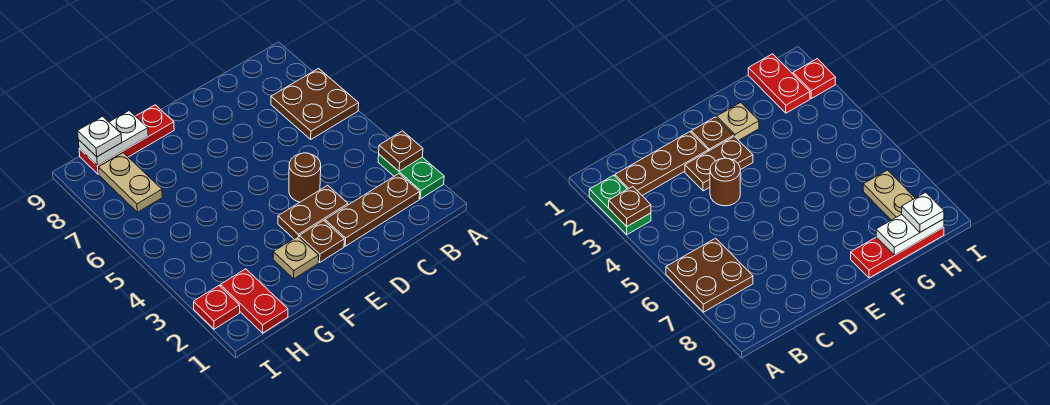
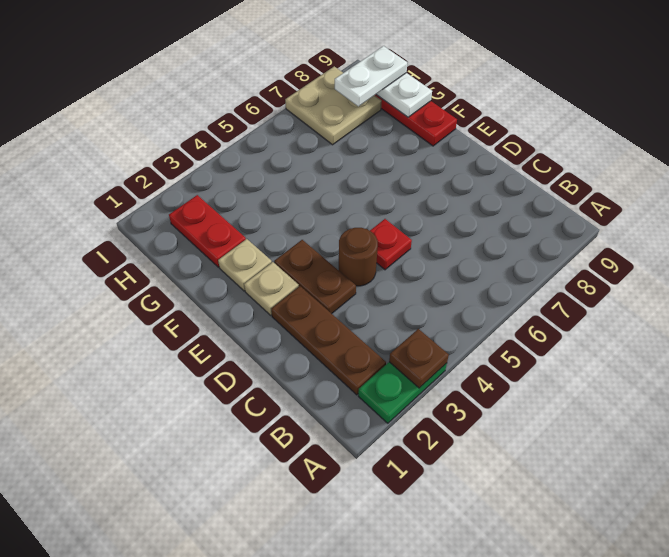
brown 2x2 plate [271,69,359,139] -> none
brown 1x1 plate [299,220,344,262] -> tan 1x1 plate [244,262,299,315]
red 1x2 plate [220,269,288,333] -> red 1x2 plate turned to [169,195,246,267]
tan 1x2 plate [98,153,162,212] -> tan 2x2 plate [285,66,382,145]
white 1x1 plate [78,116,122,157] -> white 1x2 plate [335,46,407,106]
red 1x1 plate [194,286,240,329] -> red 1x1 plate moved to [370,219,412,270]

